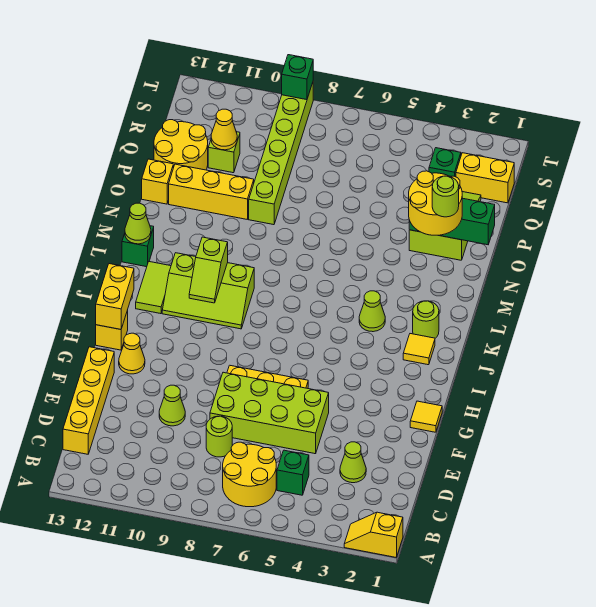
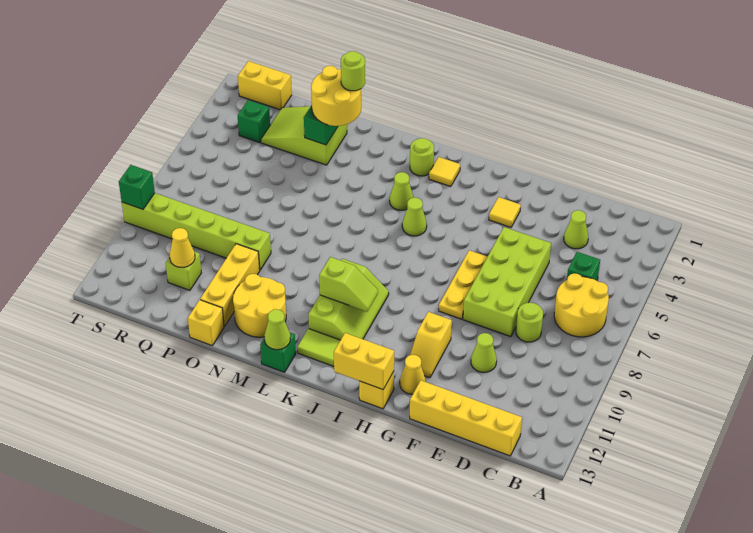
yellow 1x2 slope [344,512,403,557] -> yellow 1x2 slope moved to [410,312,452,378]
yellow 1x1 tile [410,401,442,432] -> yellow 1x1 tile moved to [489,197,521,227]
none -> lime 1x1 cone [402,198,427,236]
yellow 2x2 round brick [154,120,208,170] -> yellow 2x2 round brick moved to [233,274,286,337]
yellow 1x2 brick [456,153,514,203] -> yellow 1x2 brick turned to [238,61,292,110]

